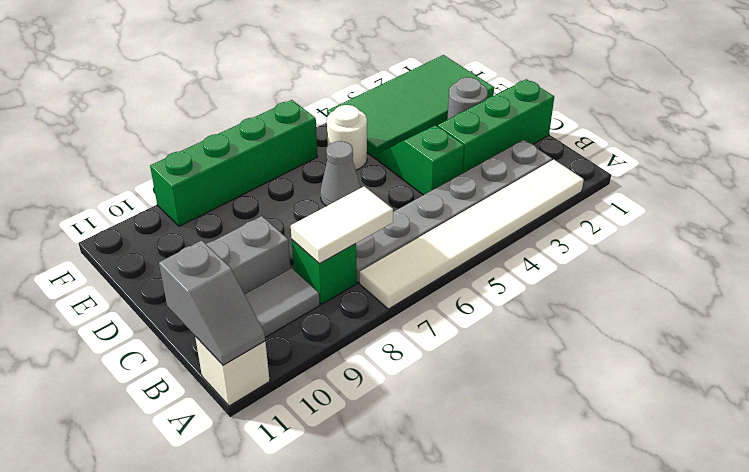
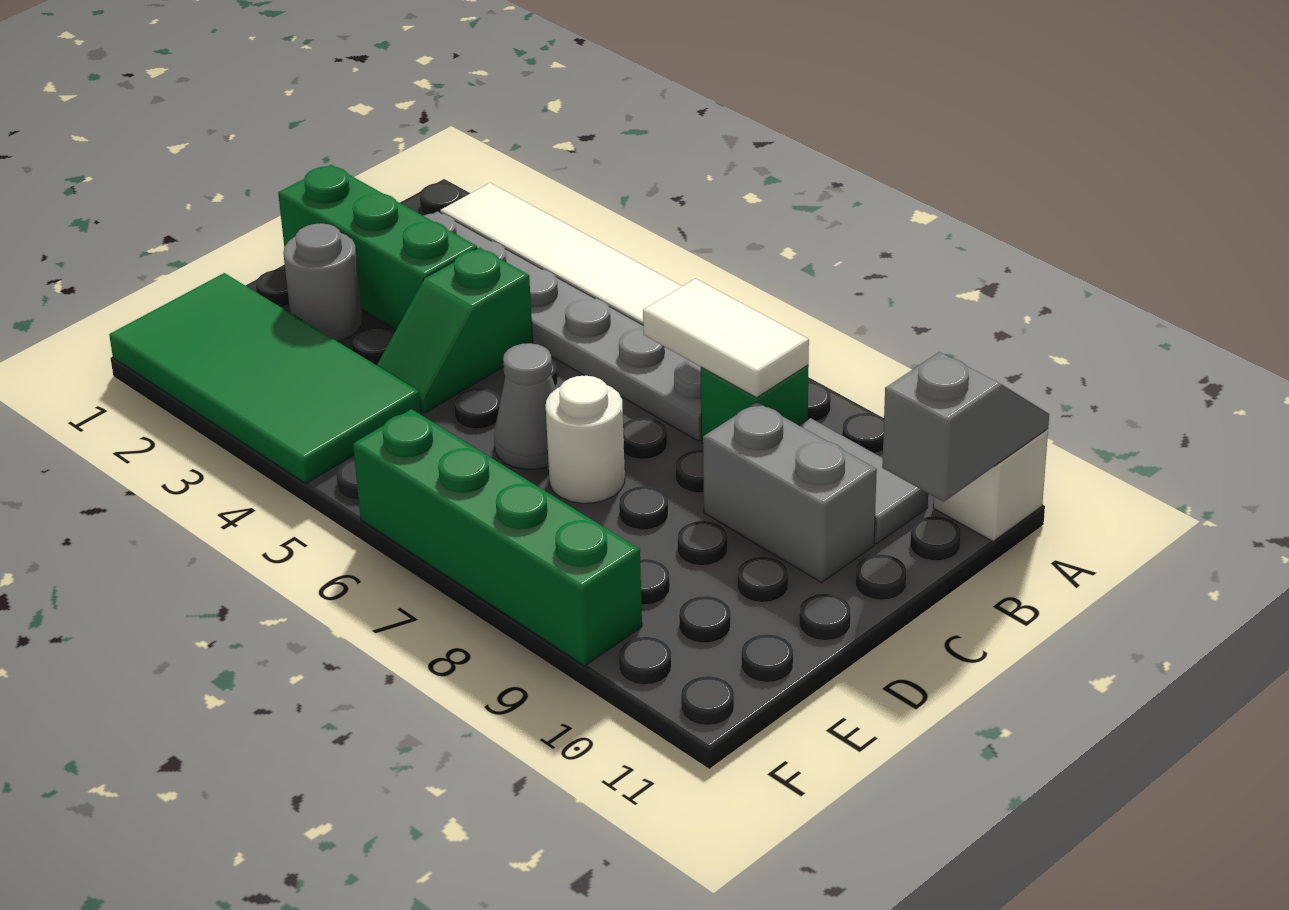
white 1x1 round brick [327,105,367,170] -> white 1x1 round brick moved to [546,376,625,503]

